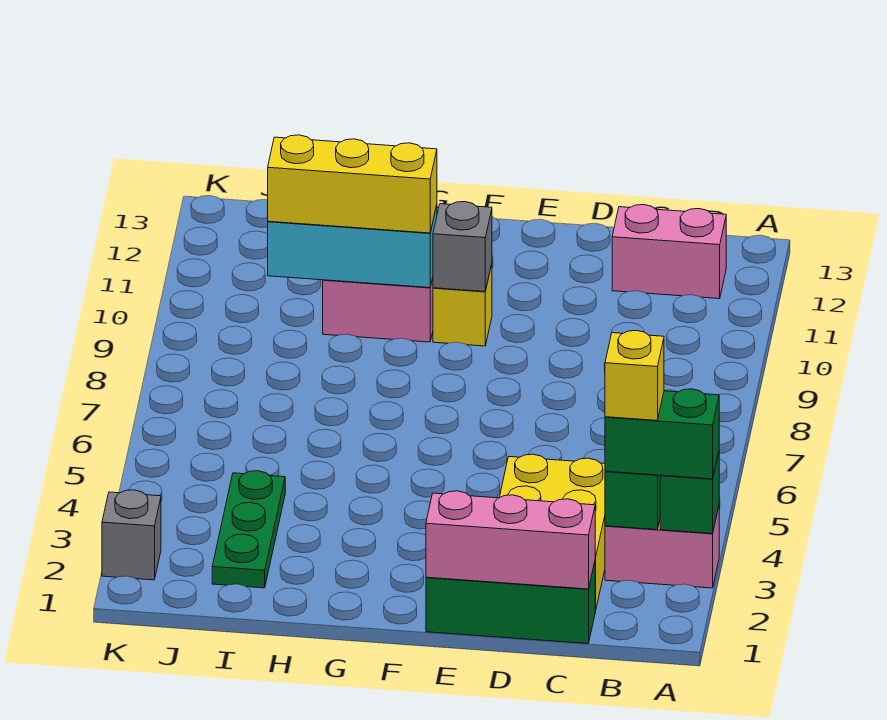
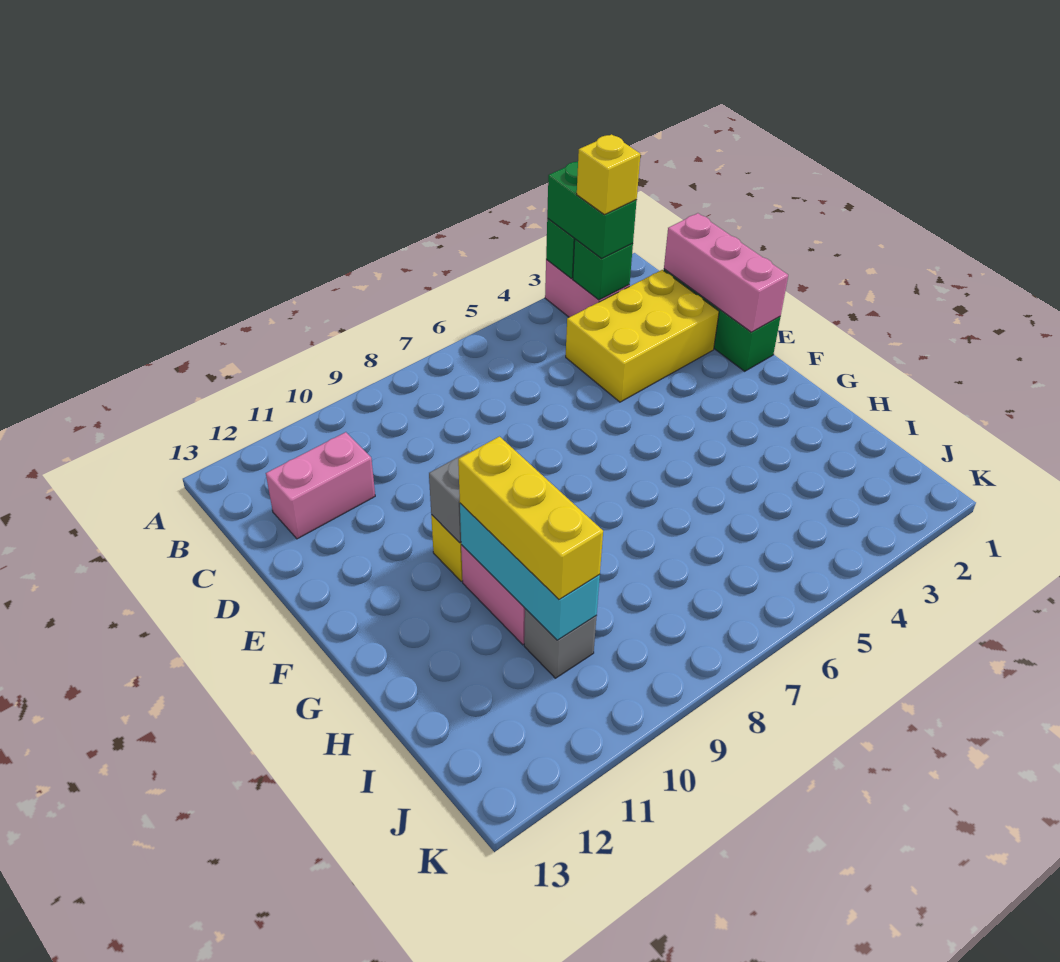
pink 1x2 brick [612,205,726,299] -> pink 1x2 brick turned to [266,432,375,539]
green 1x3 plate [212,471,285,588] -> none
grey 1x1 brick [102,490,161,580] -> grey 1x1 brick moved to [524,609,597,678]

